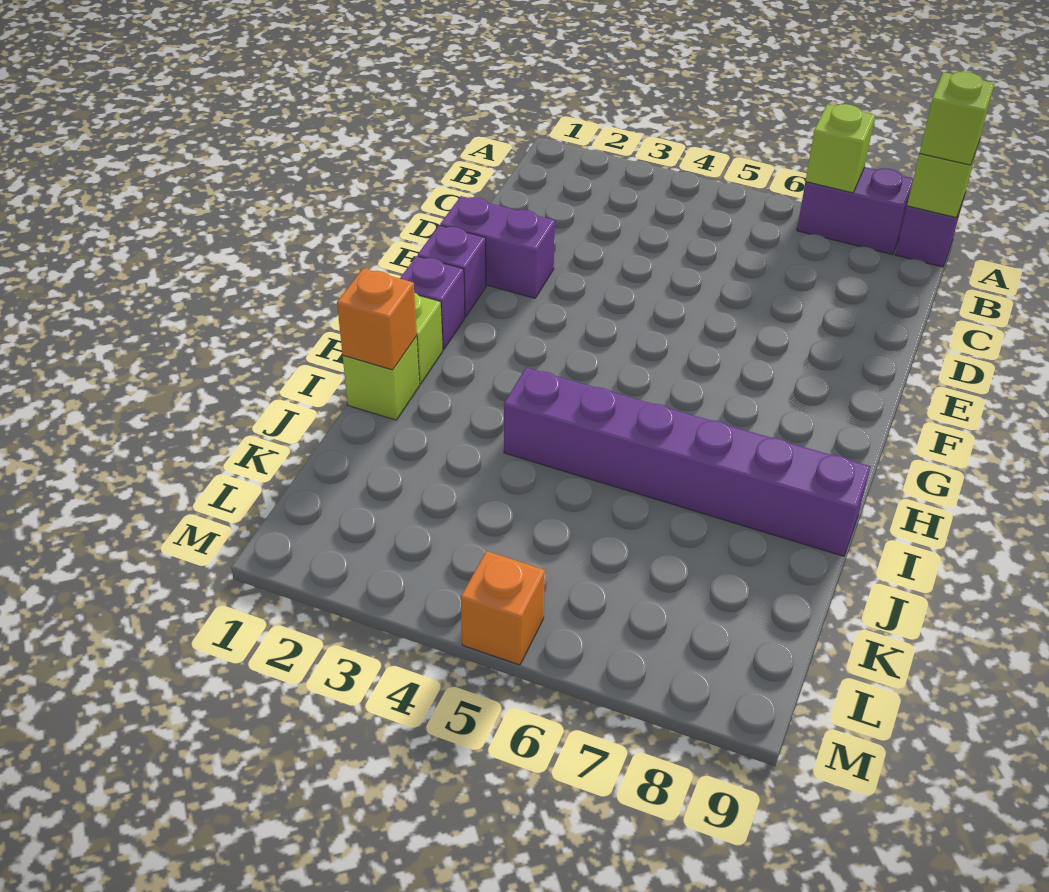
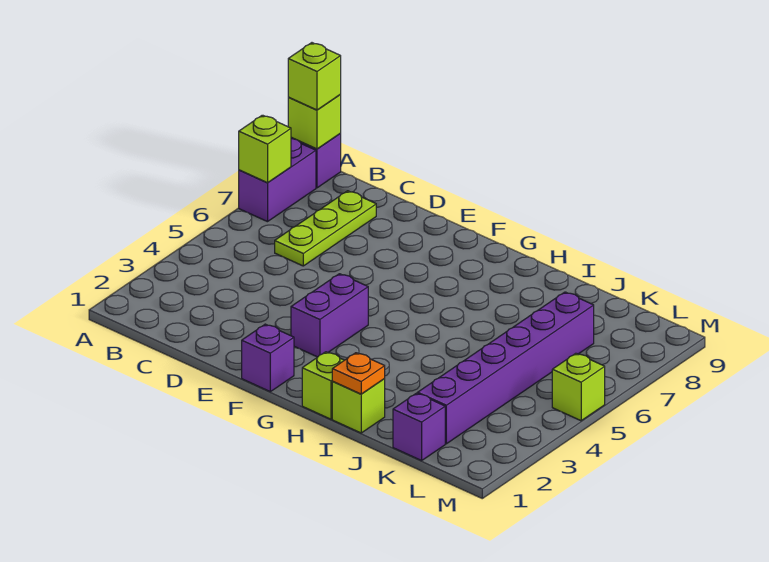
none -> lime 1x3 plate [275,191,376,266]
purple 1x2 brick [440,196,555,298] -> purple 1x2 brick moved to [291,274,368,357]
purple 1x1 brick [400,256,465,350] -> purple 1x1 brick moved to [393,393,445,461]
orange 1x1 brick [337,269,417,370] -> orange 1x1 plate [332,353,385,394]
purple 1x6 brick [504,368,871,556] -> purple 1x6 brick moved to [418,292,594,444]
orange 1x1 brick [461,551,545,665] -> lime 1x1 brick [552,353,605,421]

